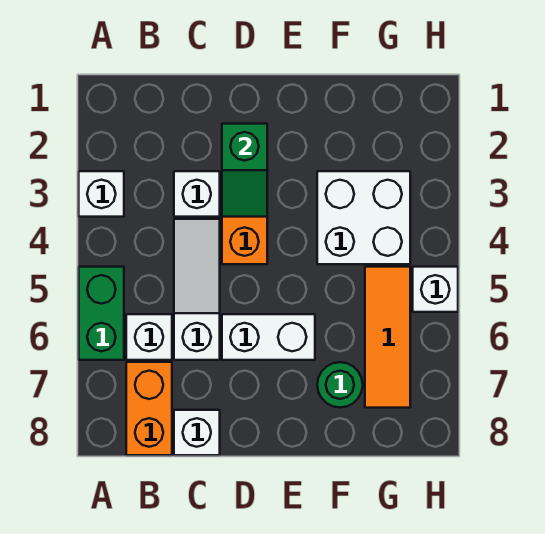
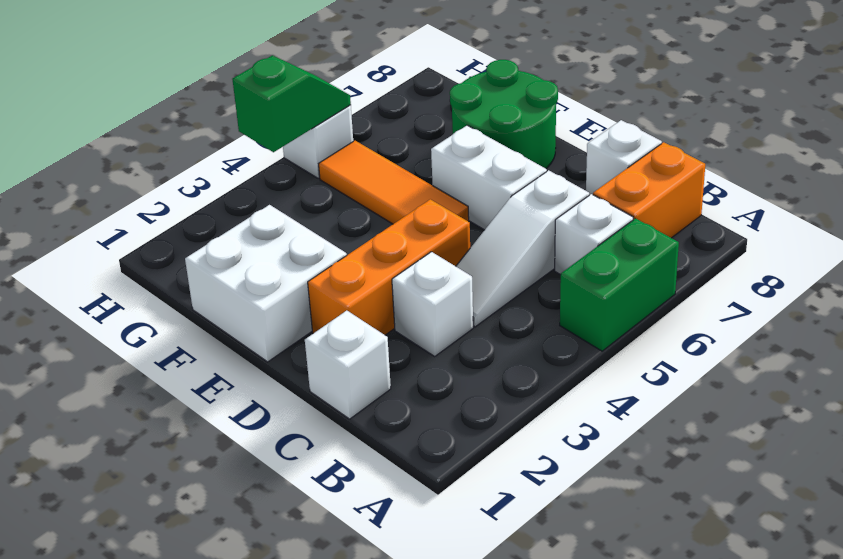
white 1x1 brick [79,171,124,217] -> white 1x1 brick moved to [305,311,391,419]
green 1x2 slope [222,124,267,217] -> green 1x2 slope moved to [232,55,351,152]
white 2x2 brick [317,171,410,264] -> white 2x2 brick moved to [185,205,347,362]
green 1x1 round brick [317,362,363,407] -> green 2x2 round brick [450,60,558,169]
orange 1x3 tile [365,267,410,408] -> orange 1x3 tile turned to [319,141,469,224]

